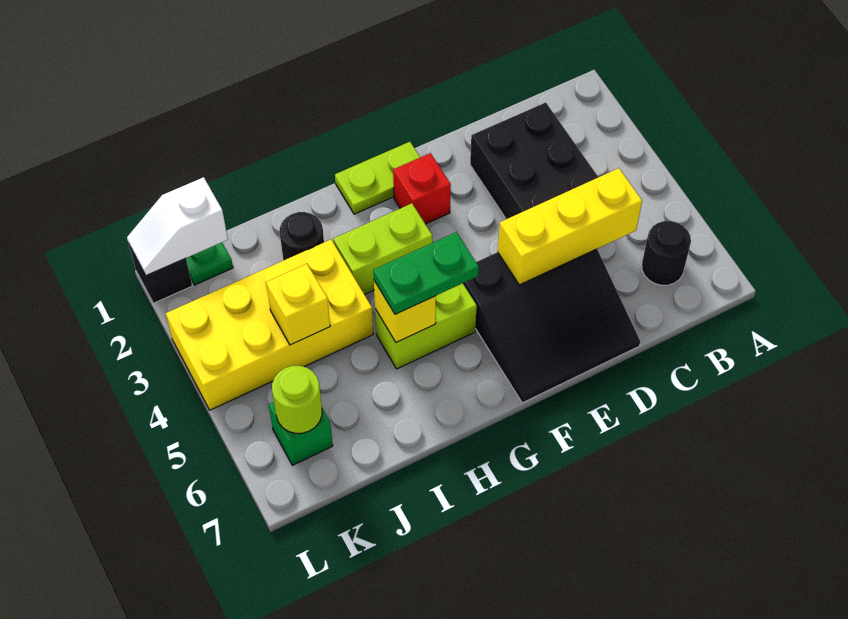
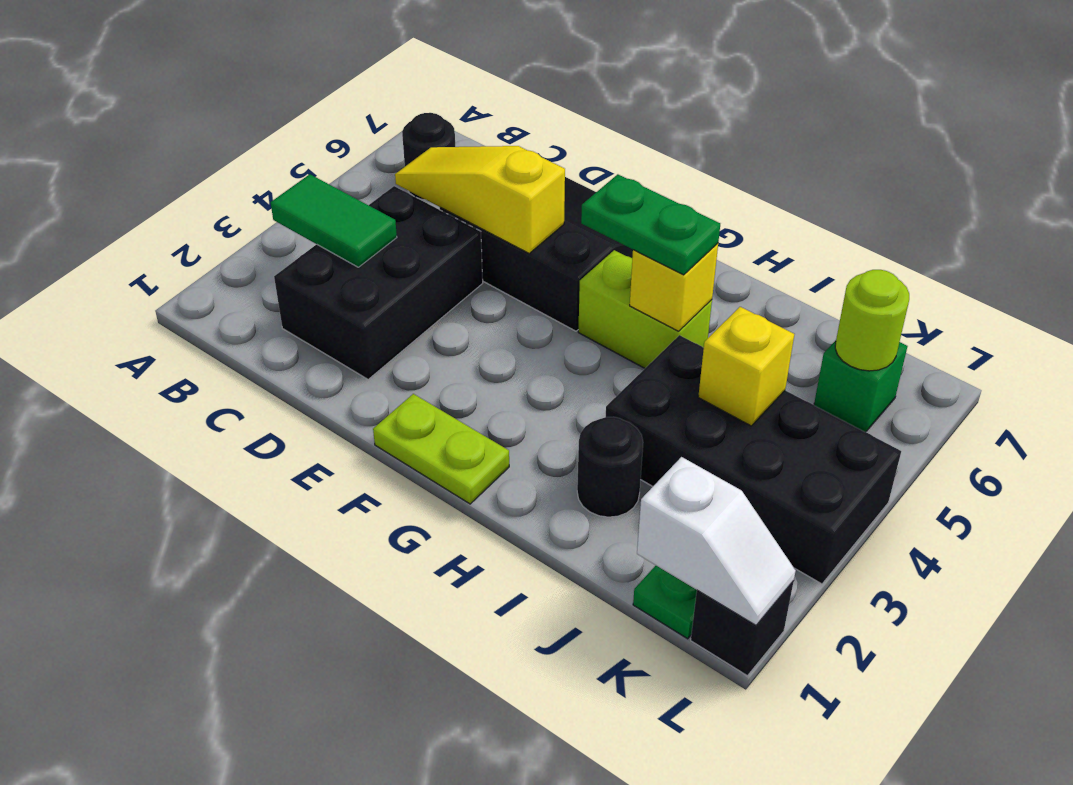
none -> green 1x2 tile [271,174,397,267]
yellow 1x3 brick [498,168,642,285] -> yellow 1x3 slope [395,146,565,253]
red 1x1 brick [393,153,451,224] -> none
lime 1x2 brick [333,204,432,295] -> none
yellow 2x4 brick [166,240,373,410] -> black 2x4 brick [606,335,901,584]

